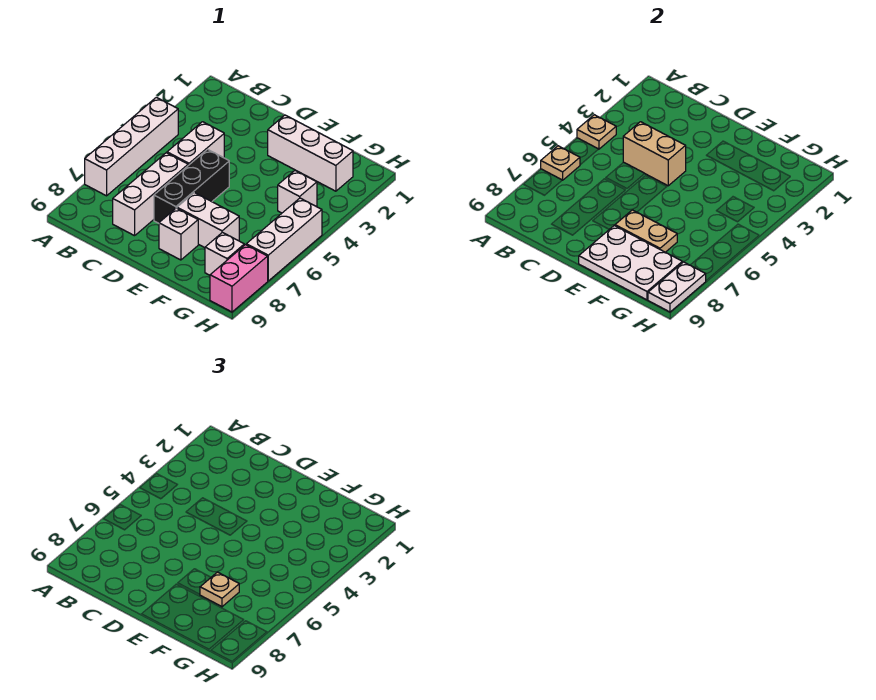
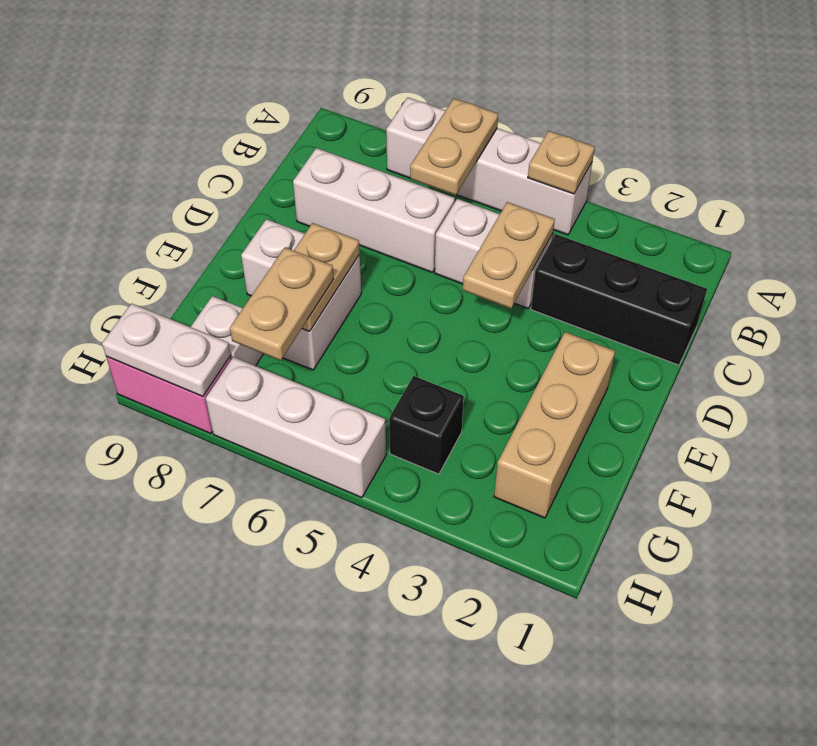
tan 1x1 plate [541,146,580,180] -> tan 1x2 plate [410,99,498,195]
tan 1x2 brick [623,122,686,186] -> tan 1x2 plate [463,202,555,308]
black 1x3 brick [154,149,229,223] -> black 1x3 brick moved to [531,234,707,365]
white 1x3 brick [268,115,353,191] -> tan 1x3 brick [494,332,615,518]
white 2x3 plate [579,226,682,300] -> none
tan 1x1 plate [200,572,239,607] -> tan 1x2 plate [230,247,334,360]
white 1x1 brick [278,170,317,213] -> black 1x1 brick [389,376,464,474]

